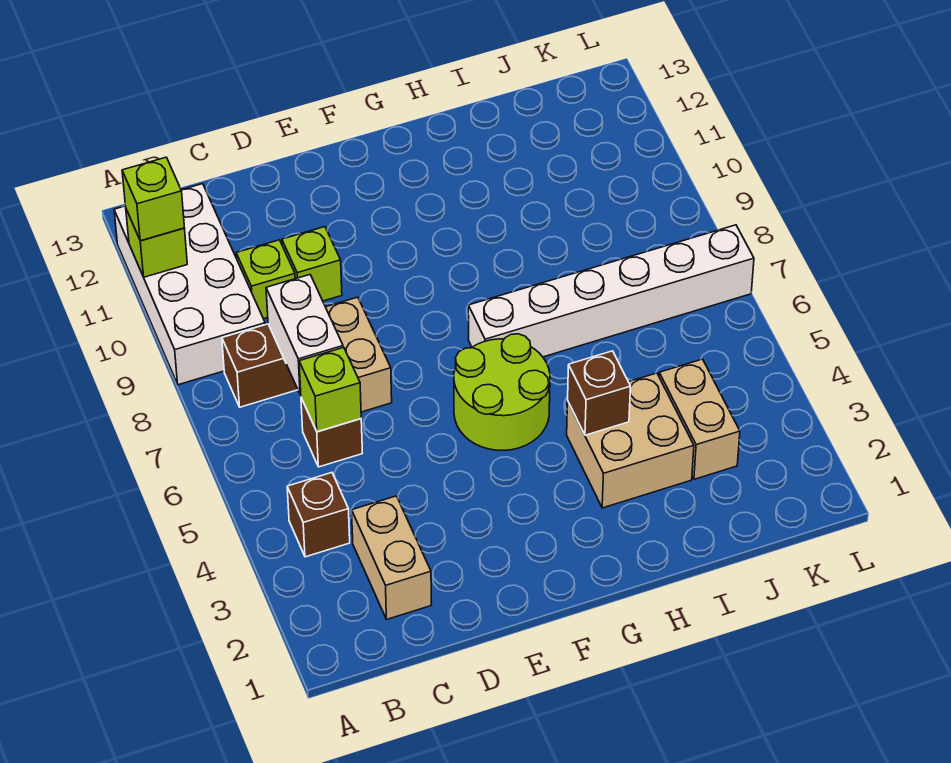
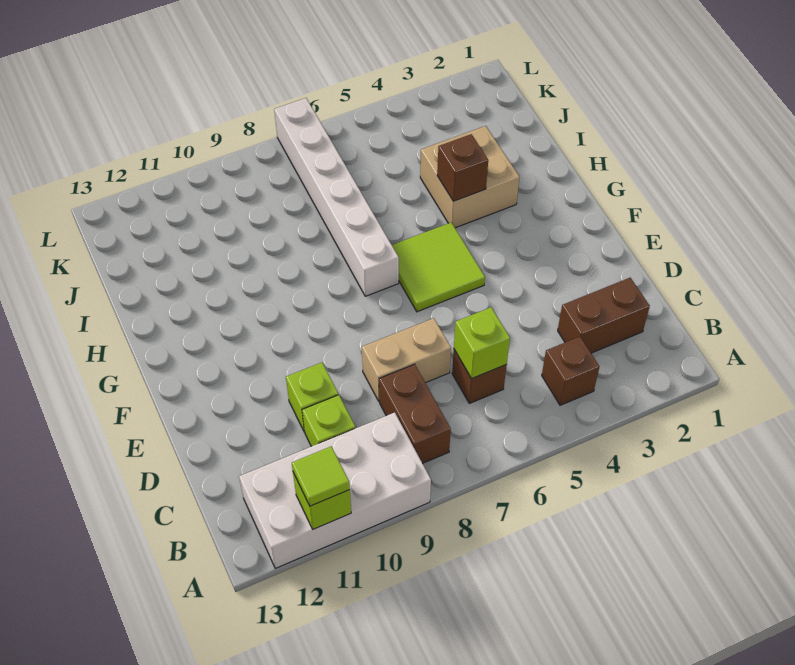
lime 1x1 brick [122,157,184,241] -> lime 1x1 tile [292,446,350,506]
tan 1x2 brick [351,496,431,619] -> brown 1x2 brick [558,278,650,353]
white 1x2 brick [266,275,343,395] -> none
lime 2x2 round brick [454,334,550,450] -> lime 2x2 tile [392,222,485,312]
tan 1x2 brick [659,359,740,479] -> none

